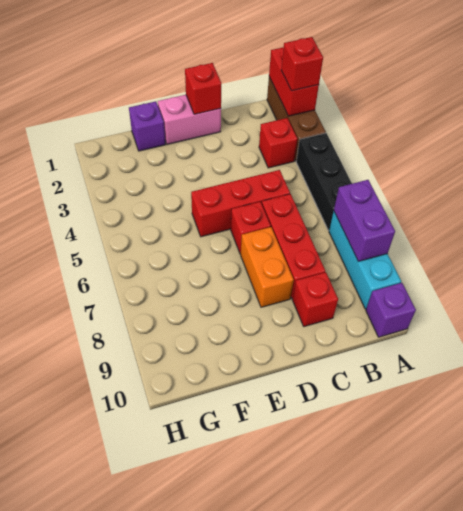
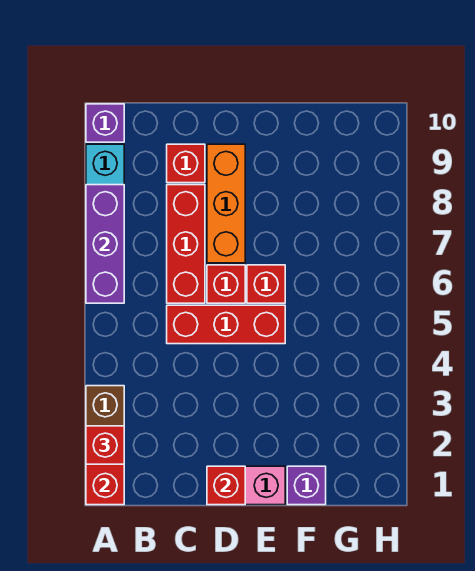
black 1x3 brick [296,133,352,231] -> none
purple 1x2 brick [334,180,395,261] -> purple 1x3 brick [86,185,124,303]
red 1x1 brick [259,118,297,168] -> red 1x1 brick moved to [247,265,285,303]
orange 1x2 brick [241,227,294,307] -> orange 1x3 brick [207,144,245,263]

